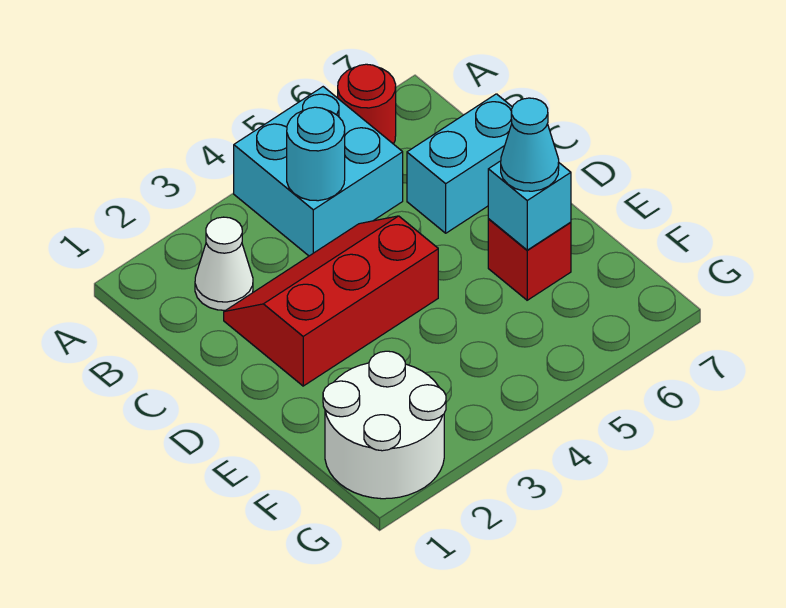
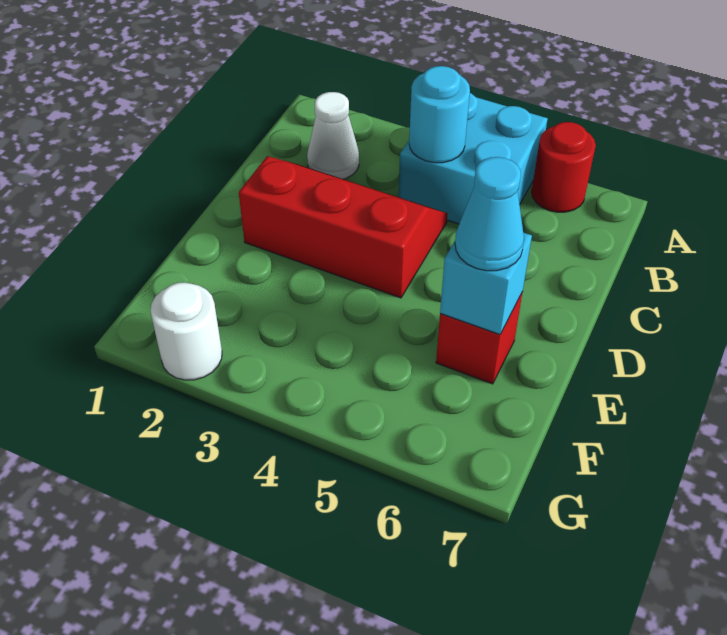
cyan 1x2 brick [407,94,512,233] -> none
white 2x2 round brick [323,351,446,499] -> white 1x1 round brick [150,283,222,380]

